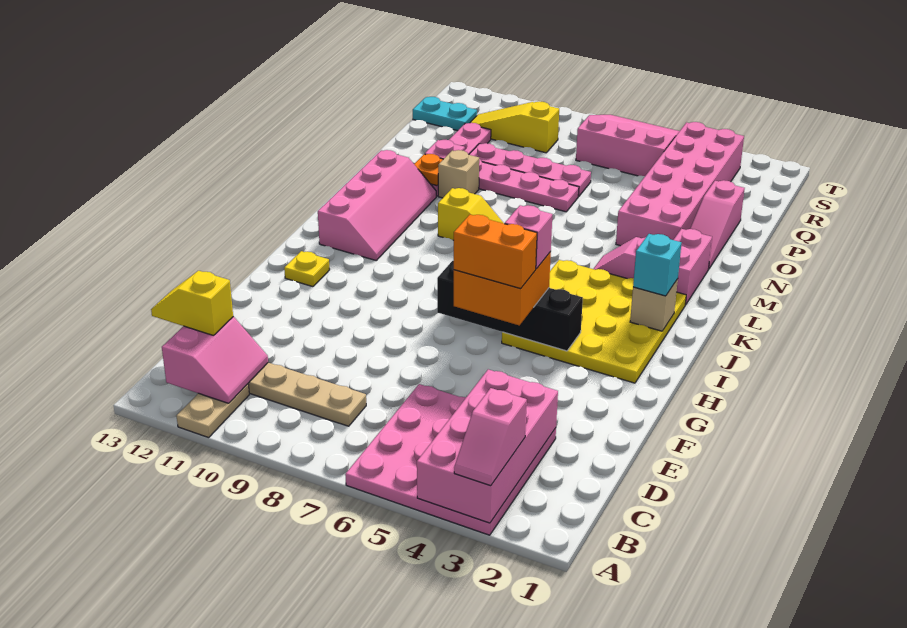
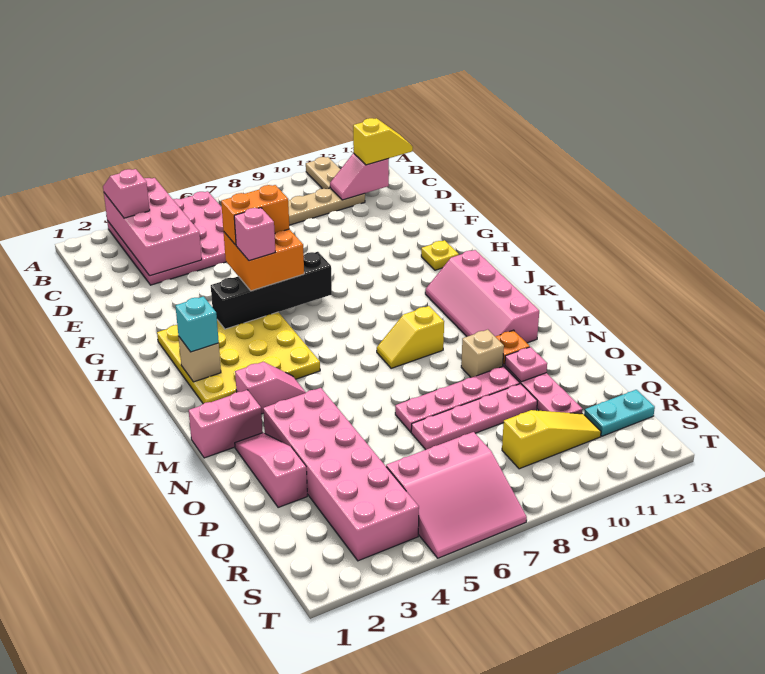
pink 2x2 slope [162,317,268,403] -> pink 1x2 slope [330,153,389,200]
pink 1x2 brick [674,229,712,305] -> pink 1x2 brick turned to [189,390,263,458]

